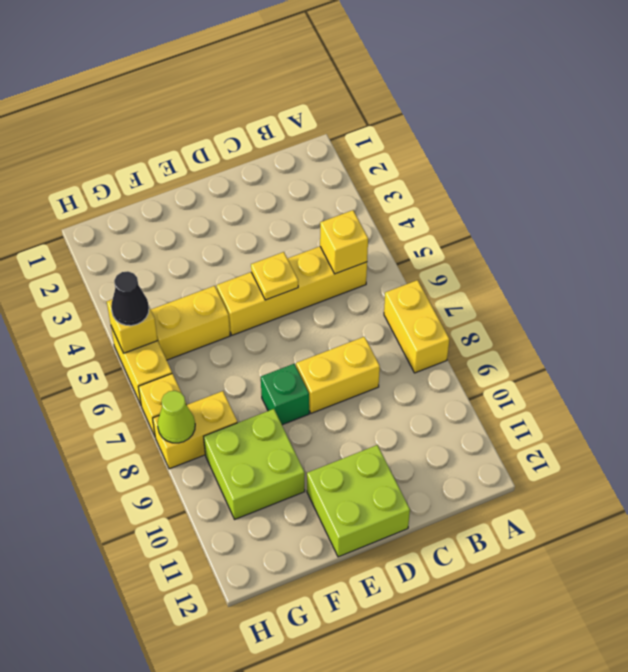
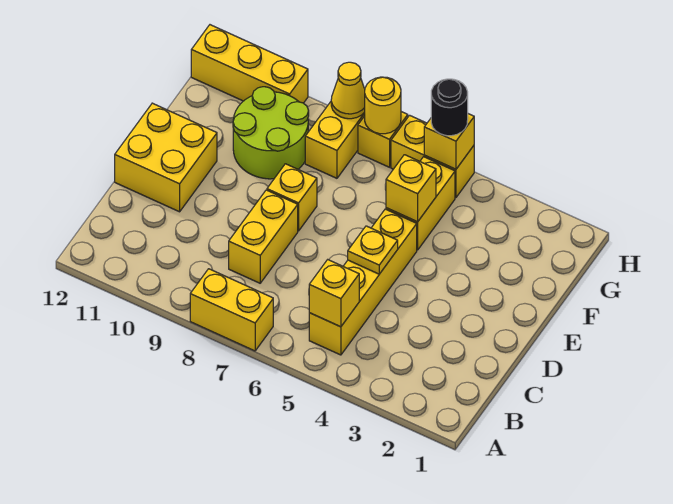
lime 2x2 brick [307,445,410,557] -> yellow 2x2 brick [115,103,217,212]
green 1x1 brick [261,364,309,425] -> yellow 1x1 brick [267,164,317,231]
none -> yellow 1x1 brick [386,155,436,222]
lime 2x2 brick [204,409,305,519] -> lime 2x2 round brick [233,87,309,179]
black 1x1 cone [111,271,149,326] -> black 1x1 round brick [431,79,468,136]
none -> yellow 1x1 round brick [365,77,401,134]
lime 1x1 cone [158,391,195,443] -> yellow 1x1 cone [331,62,365,119]
none -> yellow 1x3 brick [191,25,308,103]

